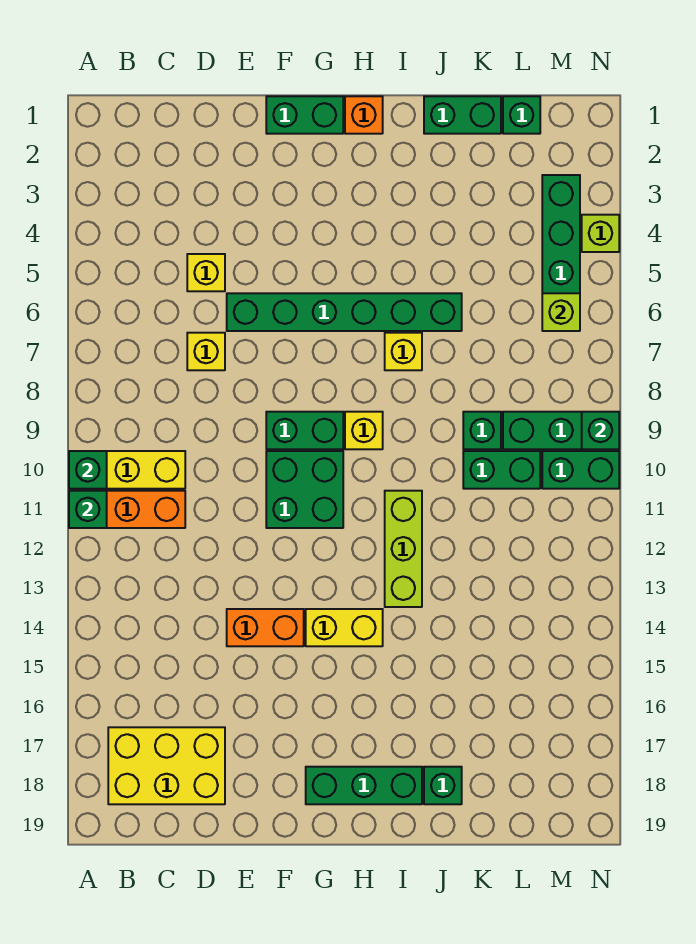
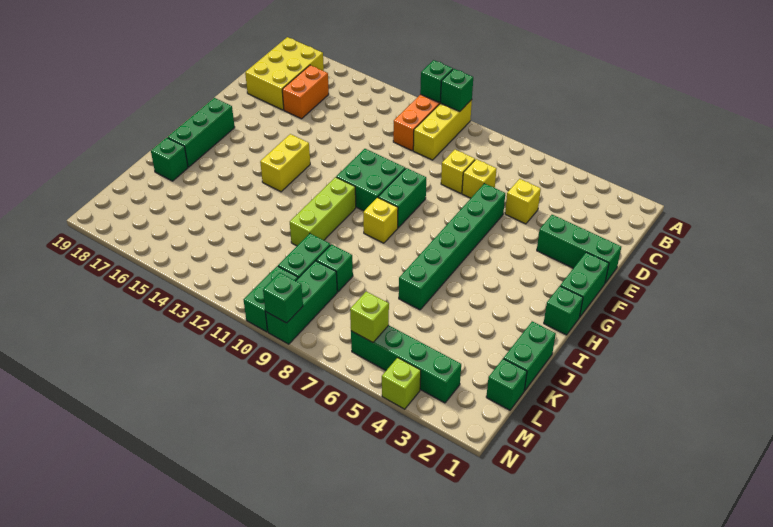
none -> green 1x3 brick [537,215,621,283]
orange 1x2 brick [227,609,304,646] -> orange 1x2 brick moved to [282,65,329,119]
orange 1x1 brick [345,96,383,134] -> green 1x1 brick [544,286,583,335]
yellow 1x1 brick [385,333,422,370] -> yellow 1x1 brick moved to [441,150,475,193]
lime 1x3 brick [385,491,422,607] -> lime 1x3 brick turned to [290,177,356,246]

